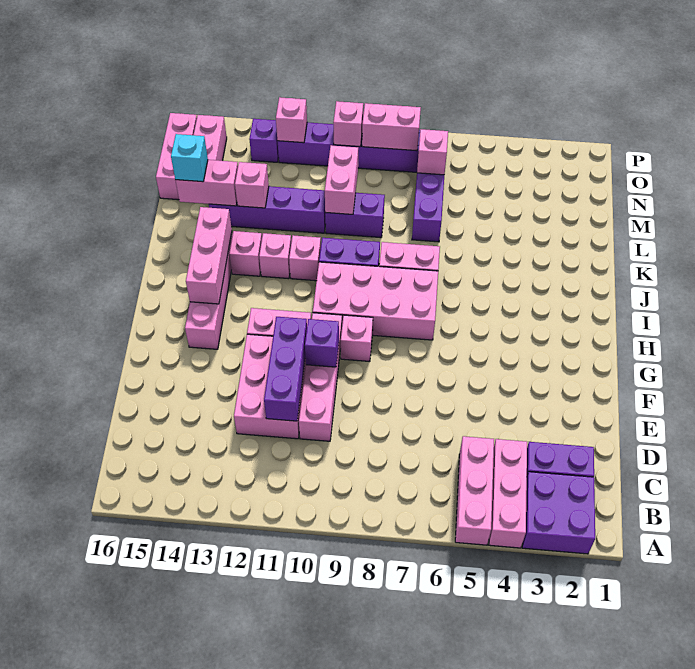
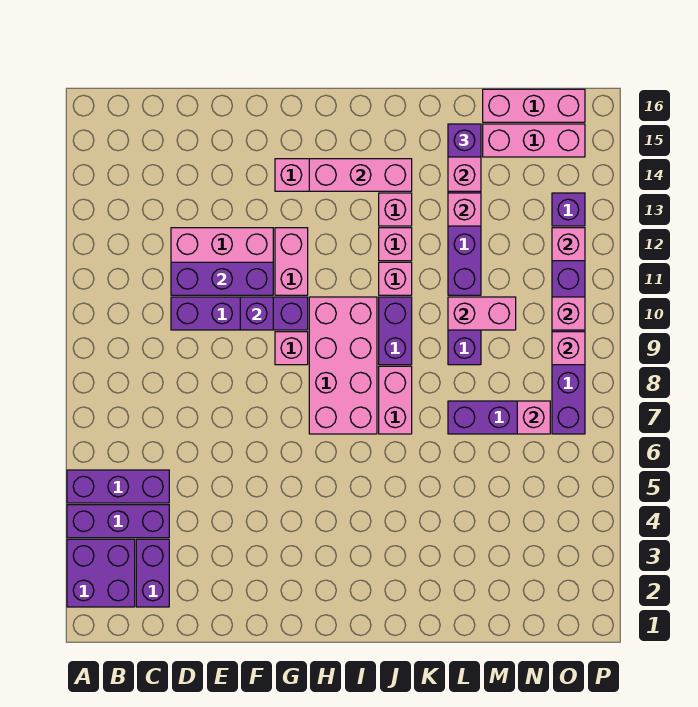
pink 1x3 brick [489,439,527,548] -> purple 1x3 brick [67,505,169,538]
pink 1x3 brick [455,436,494,545] -> purple 1x3 brick [67,470,169,503]
pink 1x4 brick [299,313,342,441] -> purple 1x4 brick [171,297,308,330]
cyan 1x1 brick [171,134,208,182] -> purple 1x1 brick [448,124,481,157]
pink 1x2 brick [362,103,421,151] -> pink 1x1 brick [552,332,585,365]

